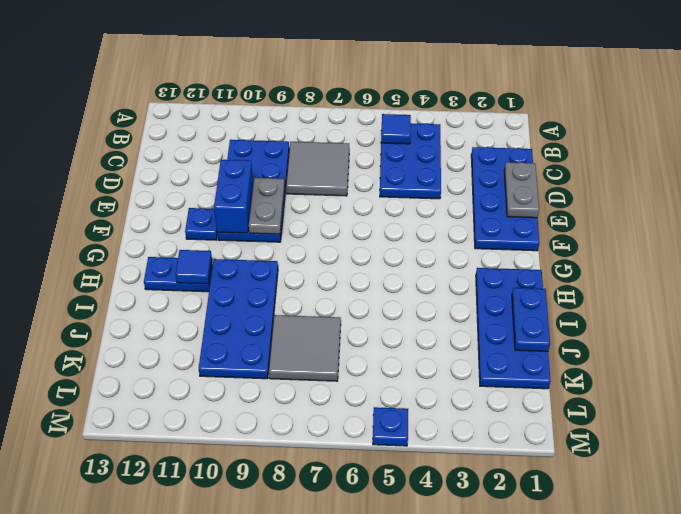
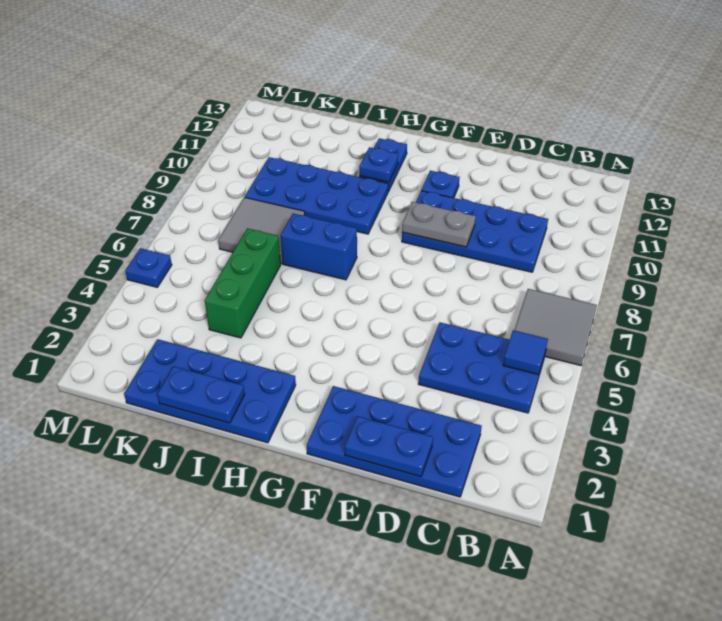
grey 2x2 tile [286,142,349,196] -> grey 2x2 tile moved to [515,289,597,366]
grey 1x2 plate [504,162,539,218] -> blue 1x2 plate [345,416,433,477]
blue 1x2 brick [214,160,253,233] -> blue 1x2 brick moved to [281,213,357,280]
blue 1x1 tile [175,250,212,284] -> blue 1x1 plate [359,147,398,182]
none -> green 1x3 brick [205,228,281,338]

